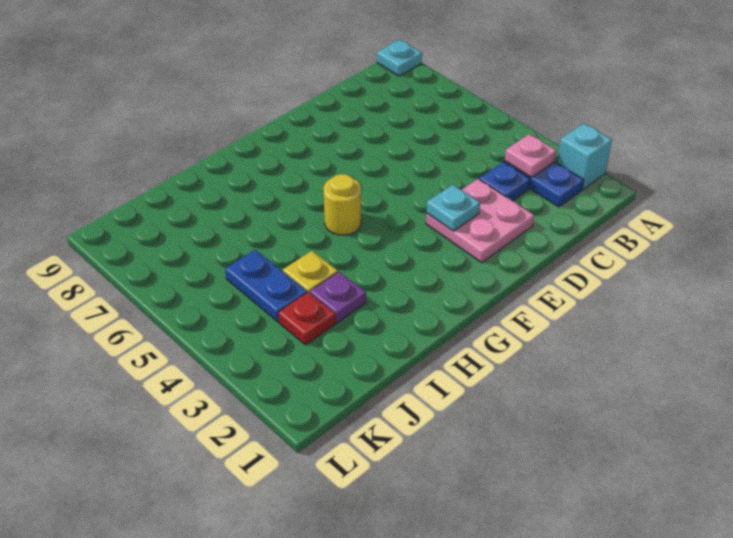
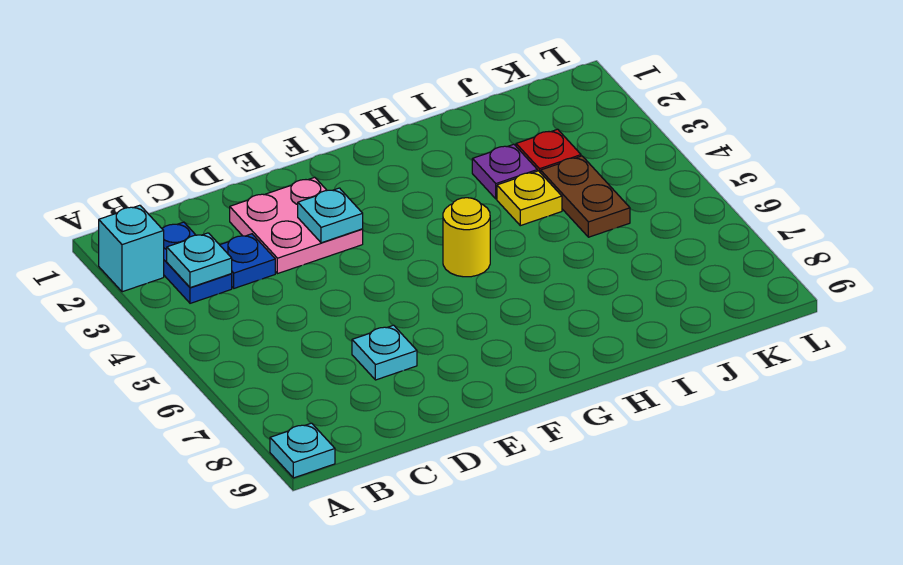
pink 1x1 plate [505,134,556,177] -> cyan 1x1 plate [167,233,232,288]
none -> cyan 1x1 plate [352,325,417,380]
blue 1x2 plate [225,250,307,322] -> brown 1x2 plate [541,156,630,237]

